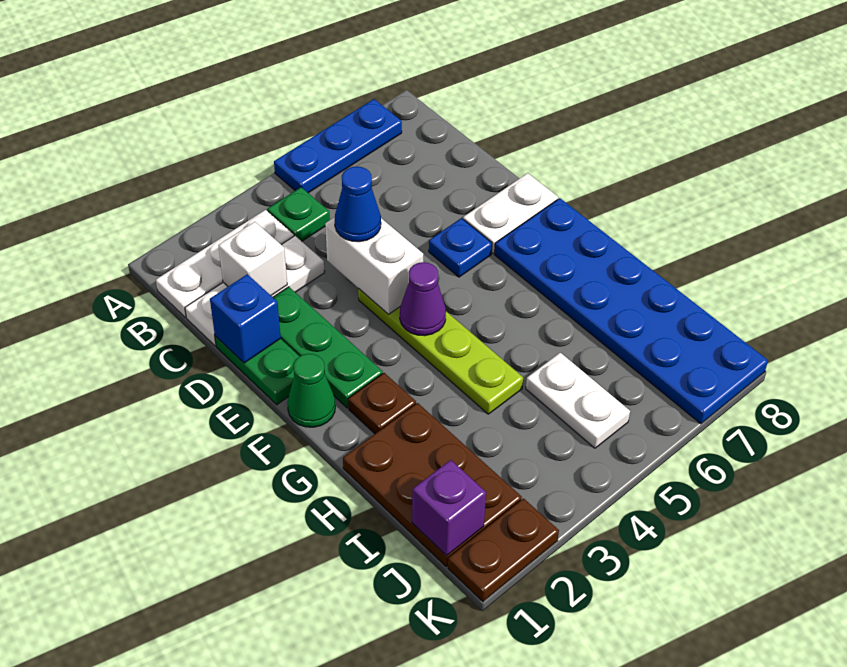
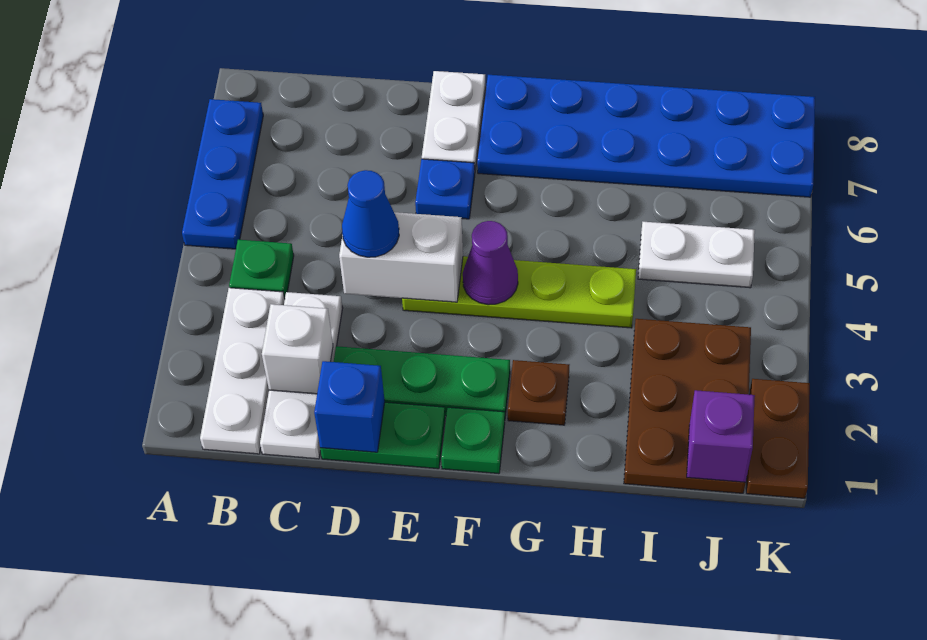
green 1x1 cone [288,354,335,427] -> green 1x1 plate [441,407,505,474]
brown 2x3 plate [343,403,522,566] -> brown 2x3 plate turned to [624,319,751,493]

